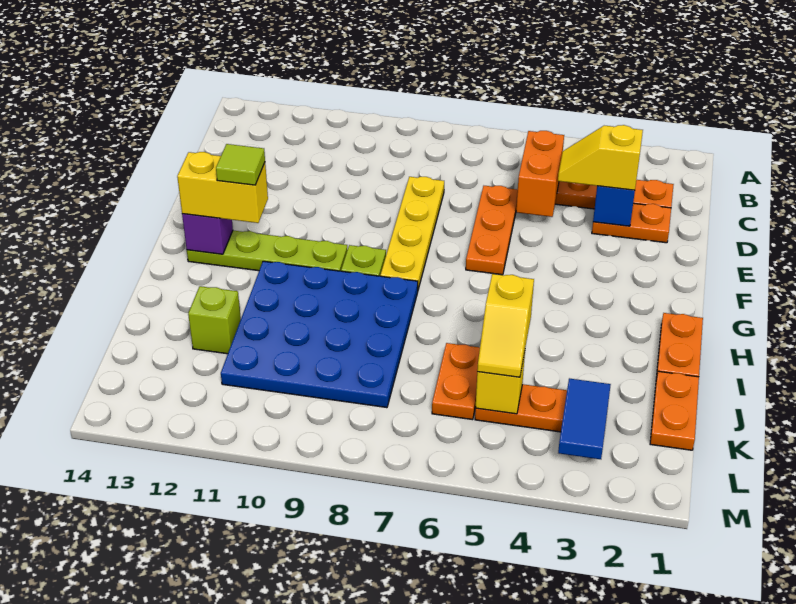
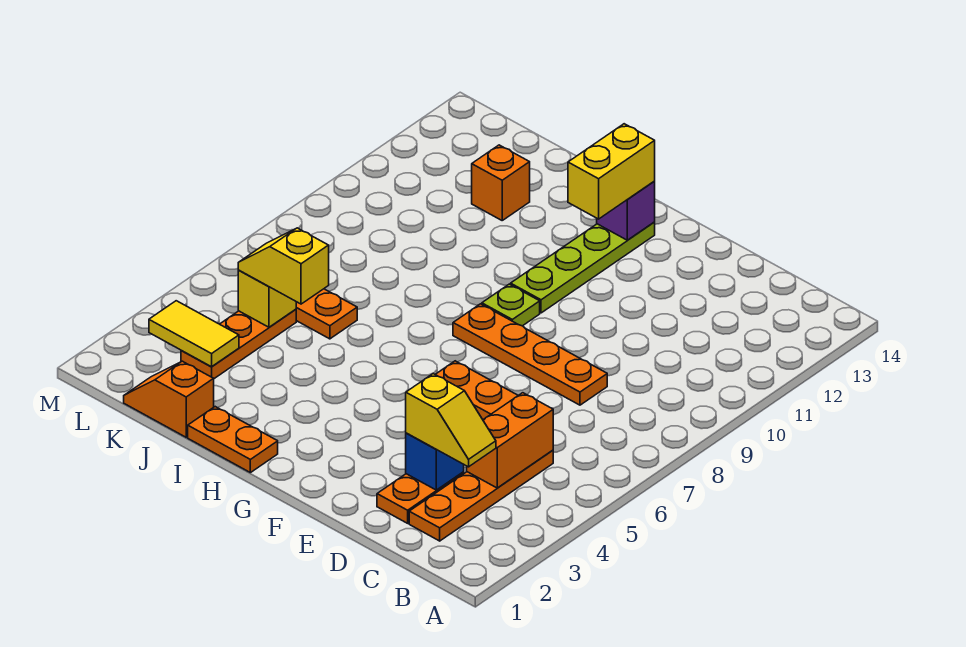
orange 1x2 brick [516,131,564,217] -> orange 1x2 brick turned to [467,393,553,488]
yellow 1x2 slope [558,125,643,190] -> yellow 1x2 slope turned to [406,374,496,467]
yellow 1x4 plate [380,177,444,289] -> orange 1x4 plate [453,304,607,405]
lime 1x1 tile [216,144,265,185] -> none
blue 4x4 plate [221,261,418,408] -> none
orange 1x2 plate [650,371,699,450] -> orange 1x2 slope [124,361,214,437]
lime 1x1 brick [188,286,241,354] -> orange 1x1 brick [472,145,530,220]
blue 1x2 tile [558,378,611,459] -> yellow 1x2 tile [149,301,239,367]

